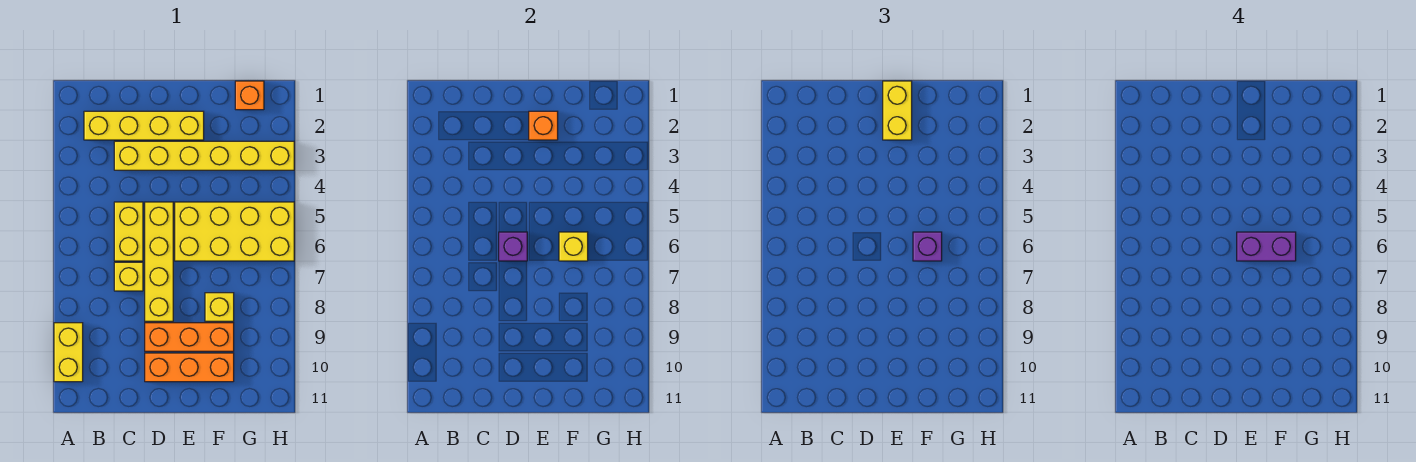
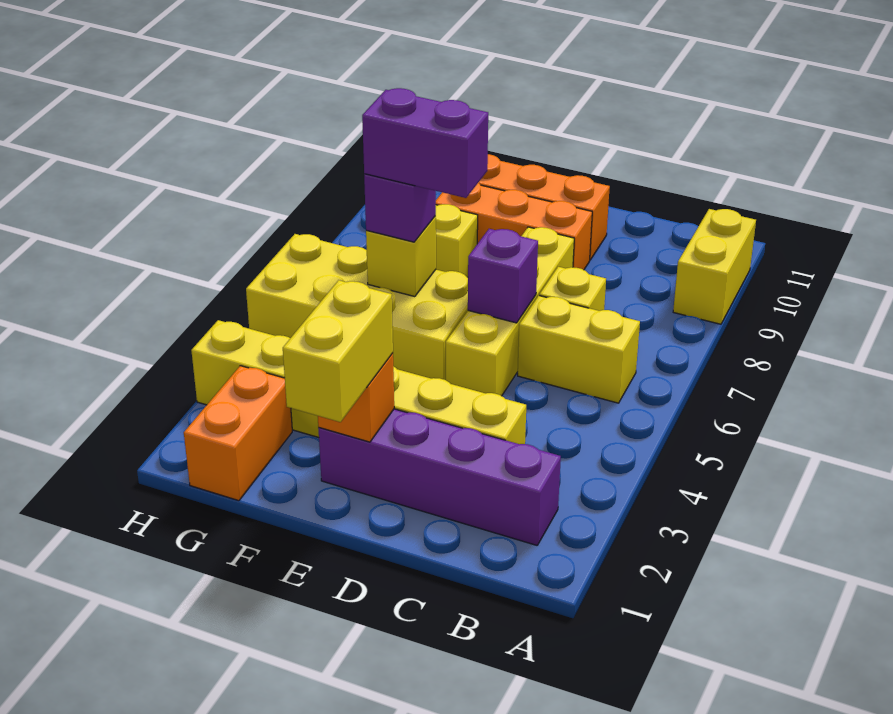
yellow 1x4 brick [84,111,204,140] -> purple 1x4 brick [318,409,561,545]
yellow 1x2 brick [114,202,143,261] -> yellow 1x2 brick turned to [518,296,640,403]
orange 1x1 brick [235,81,264,110] -> orange 1x2 brick [184,366,292,501]

